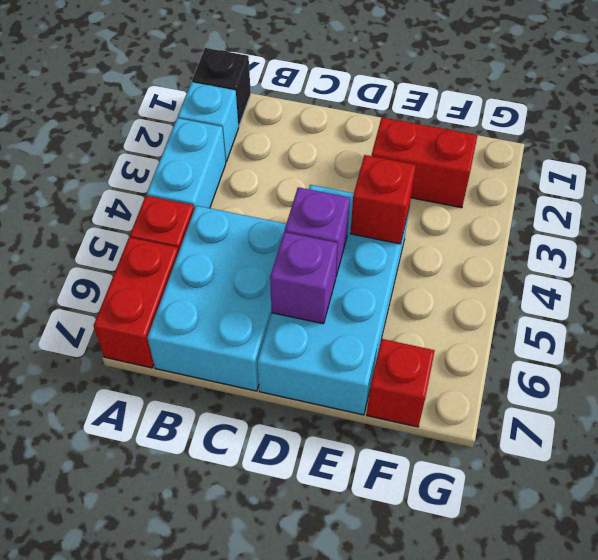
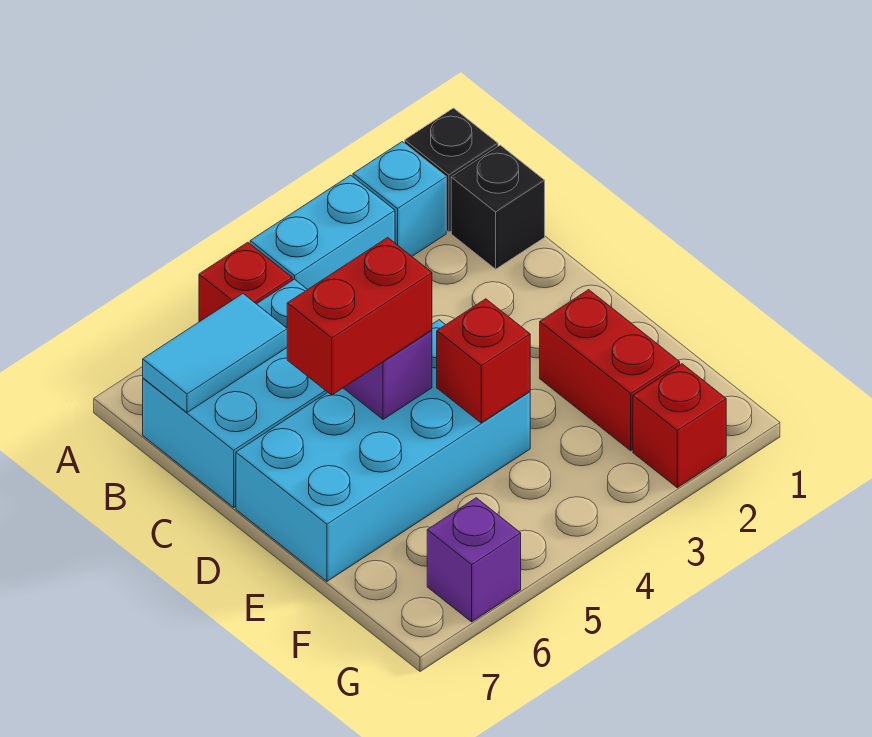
red 1x2 brick [94,237,178,368] -> red 1x2 brick moved to [287,238,432,395]
none -> black 1x1 brick [451,145,545,269]
none -> cyan 1x2 tile [143,294,287,412]
purple 1x1 brick [270,232,338,324] -> purple 1x1 brick moved to [427,498,521,622]
red 1x1 brick [367,339,435,427] -> red 1x1 brick moved to [633,364,726,488]

